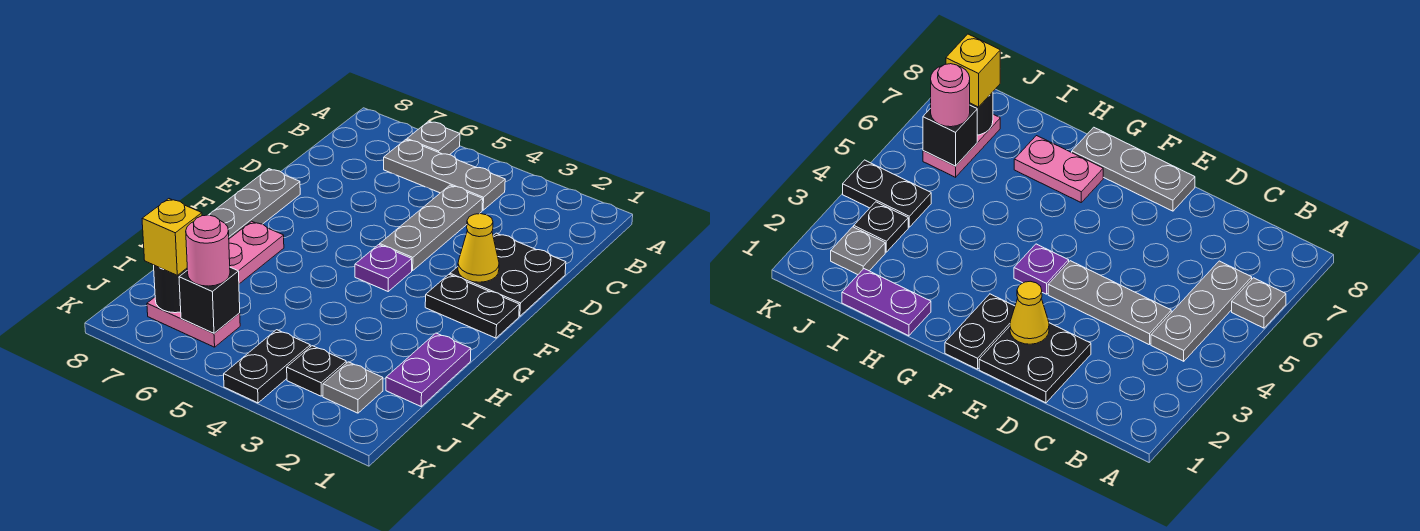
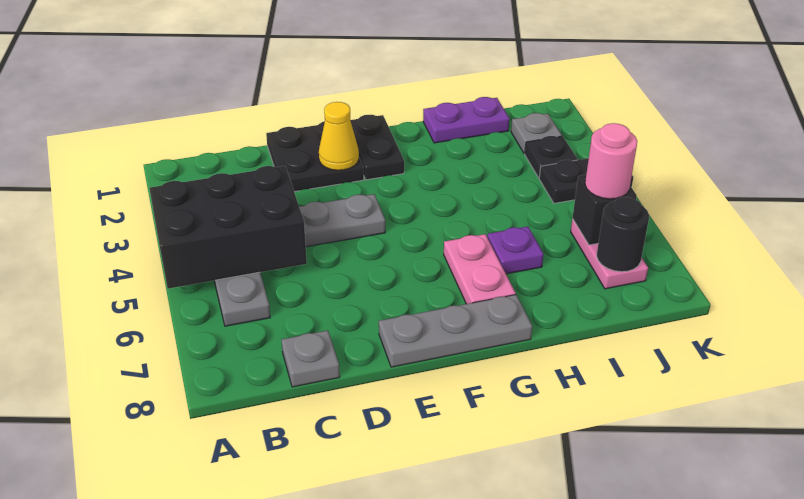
none -> black 2x3 brick [149,166,307,289]
grey 1x1 plate [407,121,460,155] -> grey 1x1 plate moved to [282,331,340,387]
purple 1x1 plate [355,245,412,291] -> purple 1x1 plate moved to [487,227,544,274]
pink 1x2 plate [229,221,284,284] -> pink 1x2 plate turned to [444,234,516,304]
yellow 1x1 brick [142,199,202,275] -> none

